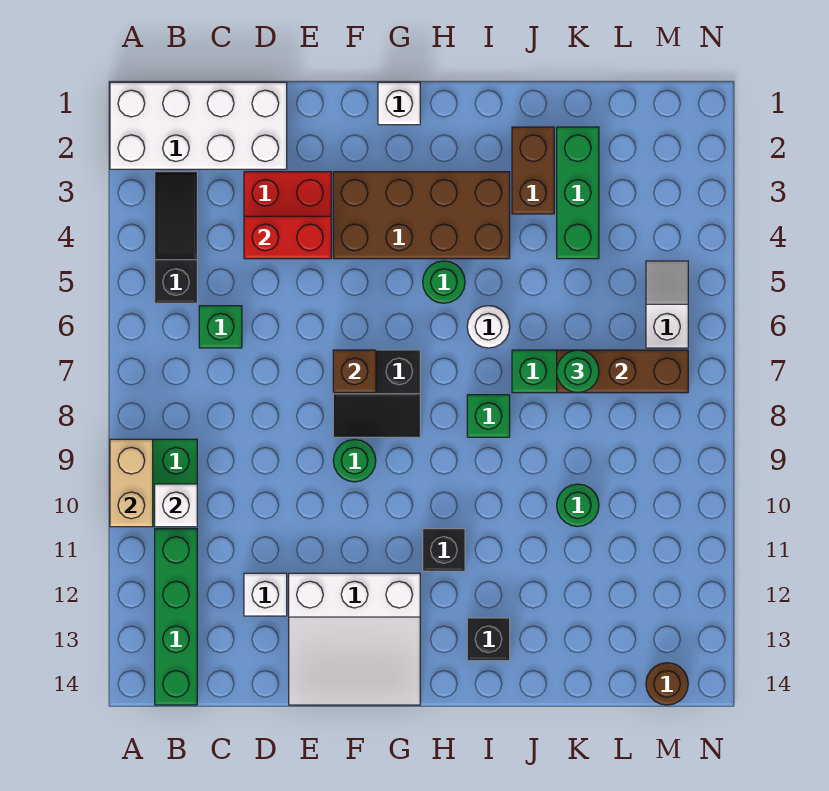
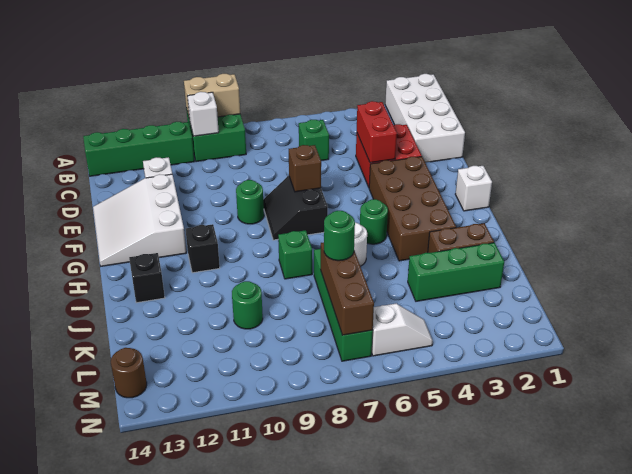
black 1x3 slope [155,172,197,303] -> none

